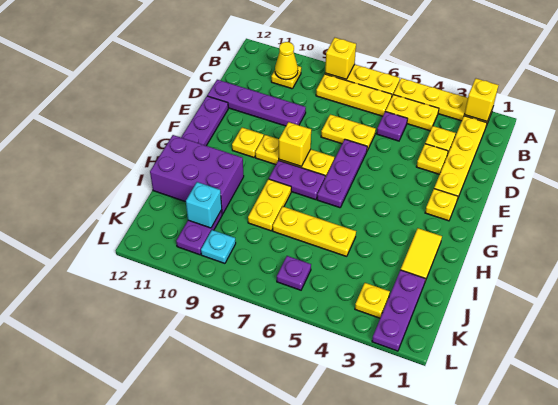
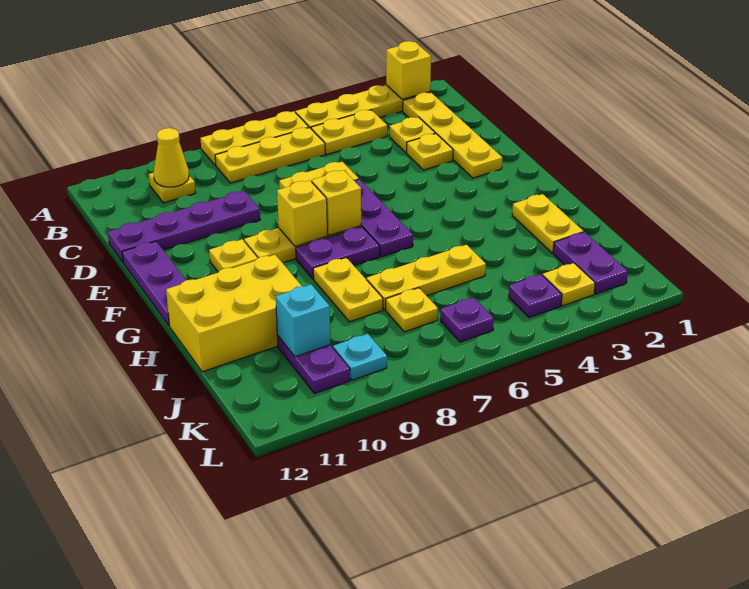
yellow 1x1 brick [325,38,356,79] -> yellow 1x1 brick moved to [312,170,361,236]
purple 1x1 plate [377,112,408,141] -> purple 1x1 plate moved to [509,274,562,318]
yellow 1x1 plate [425,189,458,221] -> yellow 1x1 plate moved to [386,288,438,332]
yellow 1x2 tile [401,228,442,281] -> yellow 1x2 plate [512,194,584,253]
purple 2x3 brick [150,135,244,214] -> yellow 2x3 brick [166,255,301,372]
purple 1x3 plate [372,270,426,351] -> purple 1x2 plate [553,232,628,294]

